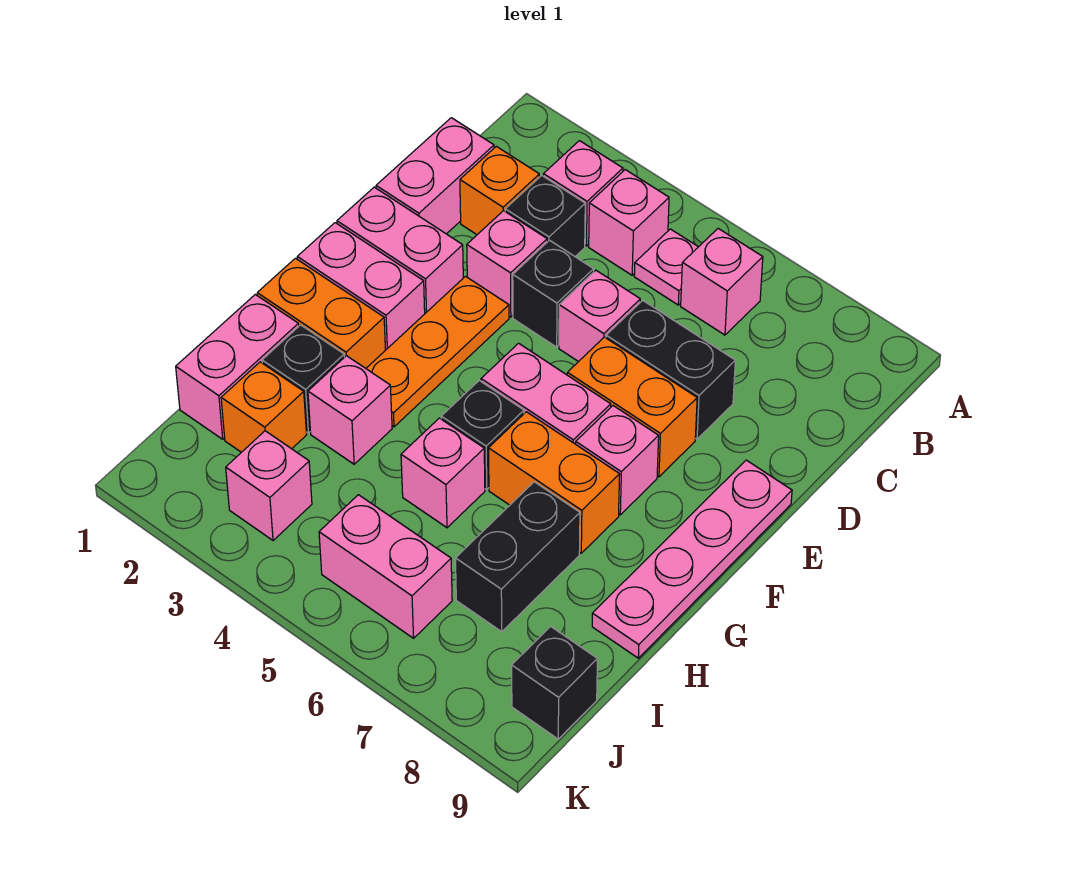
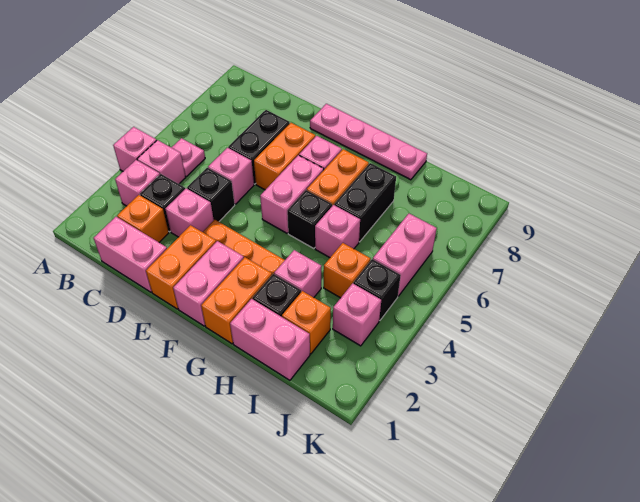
pink 1x1 brick [681,229,763,335] -> pink 1x1 brick moved to [113,127,157,171]
pink 1x2 brick [337,187,463,313] -> orange 1x2 brick [146,225,216,309]
black 1x2 brick [455,482,580,632] -> black 1x2 brick turned to [334,163,396,242]
none -> orange 1x1 brick [324,243,371,298]
black 1x1 brick [512,626,597,739] -> black 1x1 brick moved to [353,259,401,321]

